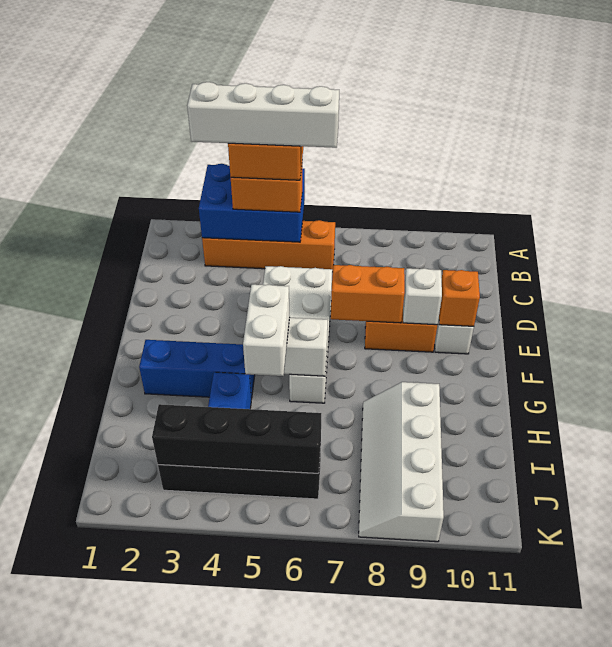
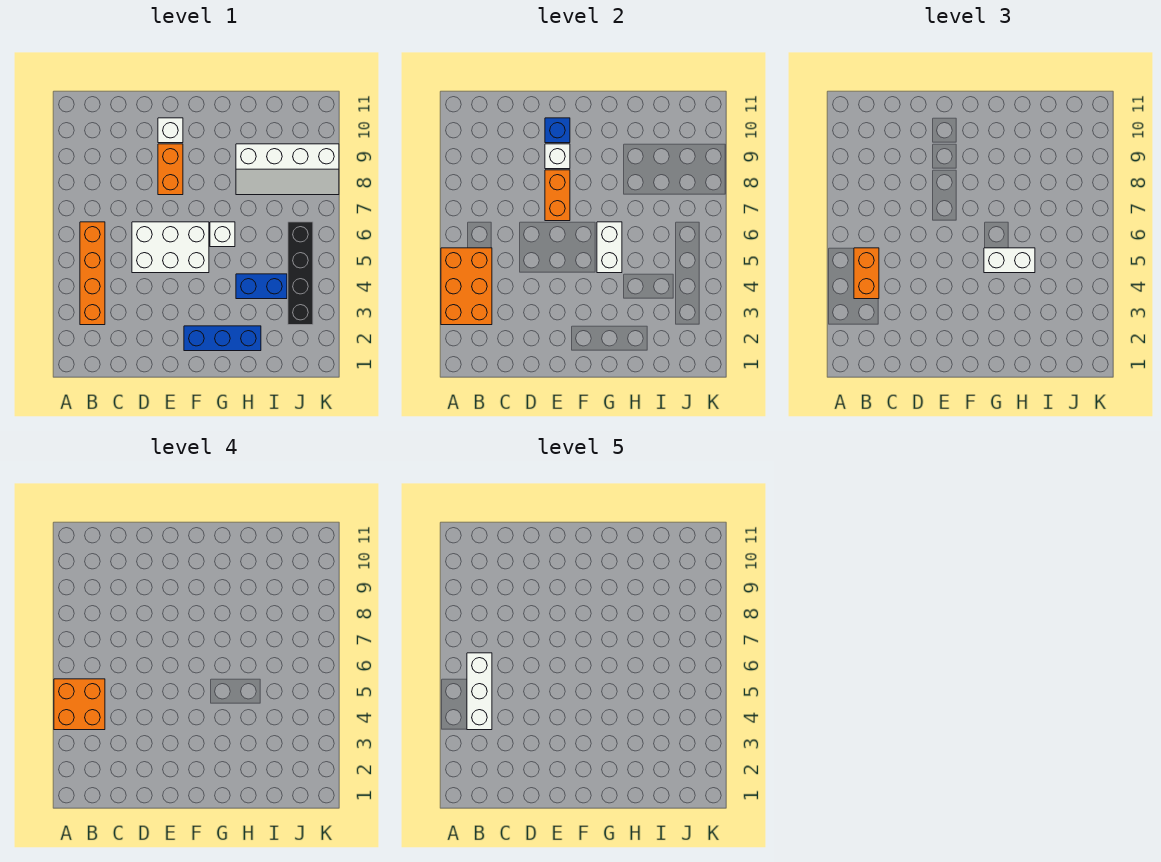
blue 2x3 brick [199,164,305,242] -> orange 2x3 brick [441,248,492,325]
white 1x4 brick [187,82,339,148] -> white 1x3 brick [467,653,492,730]
orange 1x1 brick [439,270,480,326] -> blue 1x1 brick [545,118,570,143]
blue 1x3 brick [139,340,255,399] -> blue 1x3 brick turned to [184,326,261,351]
black 1x4 brick [152,404,321,473] -> none

